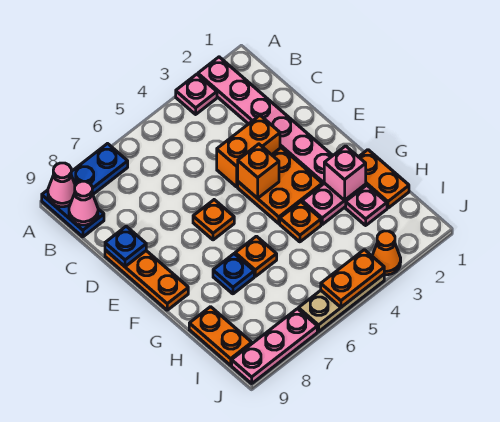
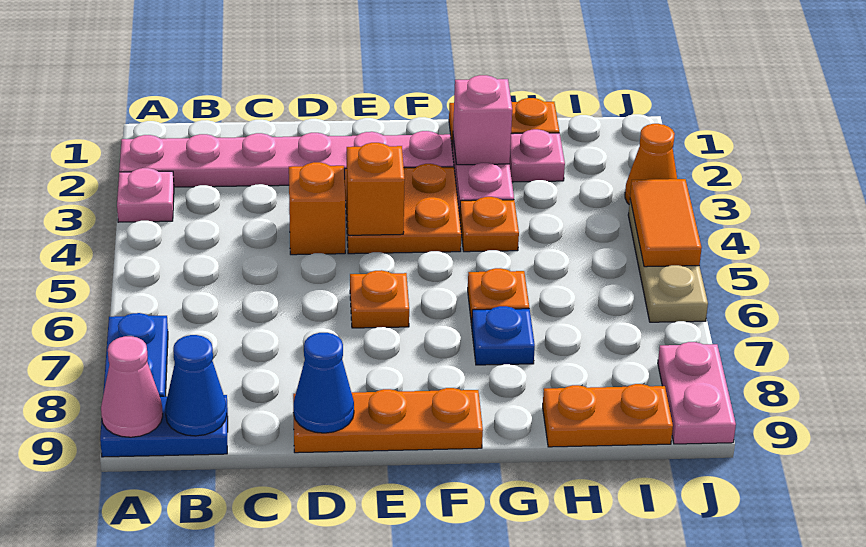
pink 1x1 cone [69,181,98,225] -> blue 1x1 cone [165,335,227,436]
orange 1x2 brick [217,115,280,187] -> orange 1x1 brick [289,162,345,255]
blue 1x1 plate [105,226,146,267] -> blue 1x1 cone [293,333,354,433]
orange 1x2 plate [321,250,384,307] -> orange 1x2 tile [630,179,702,267]
pink 1x3 plate [232,309,317,384] -> pink 1x2 plate [658,342,736,444]

